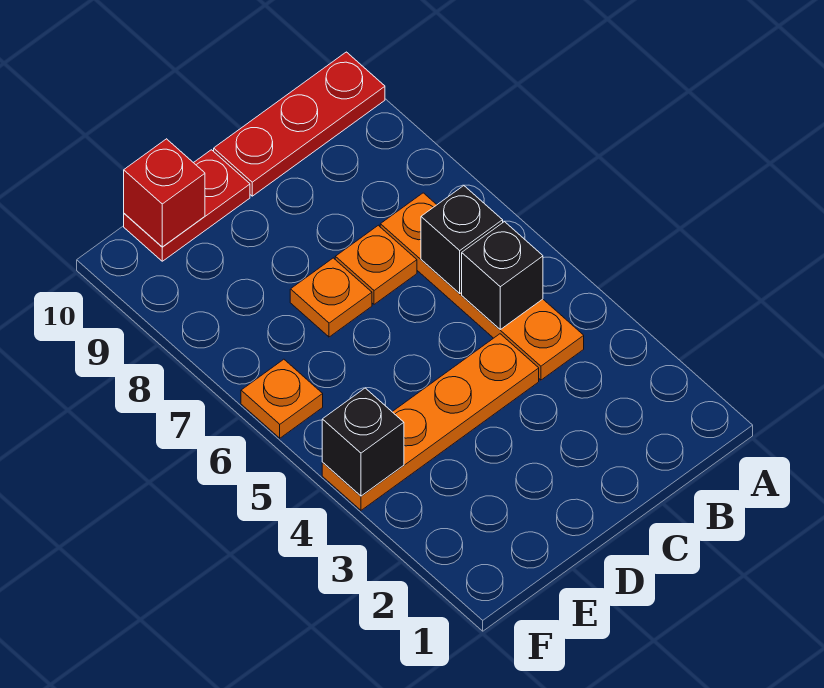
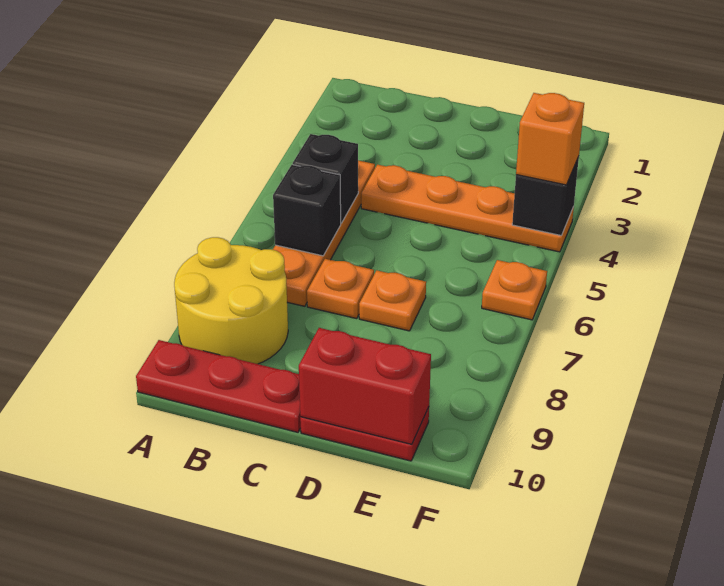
none -> yellow 2x2 round brick [174,237,288,364]
red 1x1 brick [124,139,205,247] -> red 1x2 brick [299,328,431,444]
none -> orange 1x1 brick [516,93,584,185]

